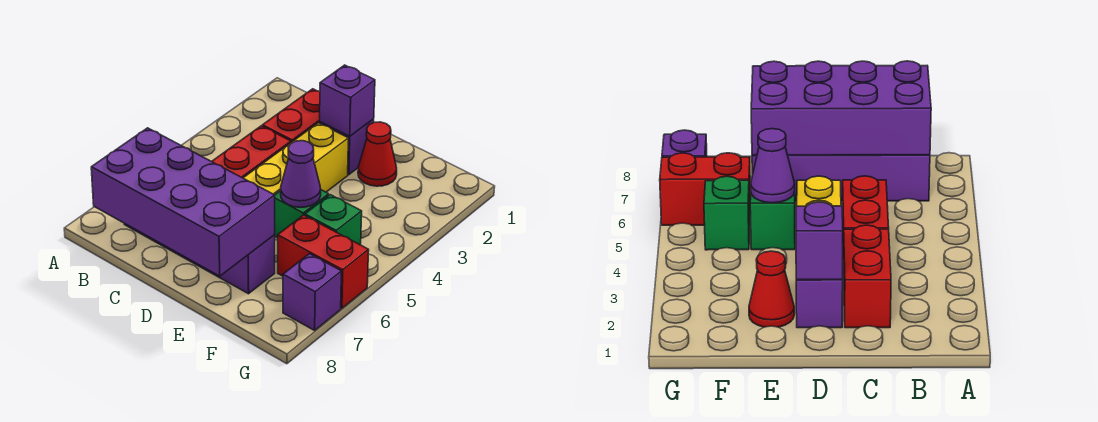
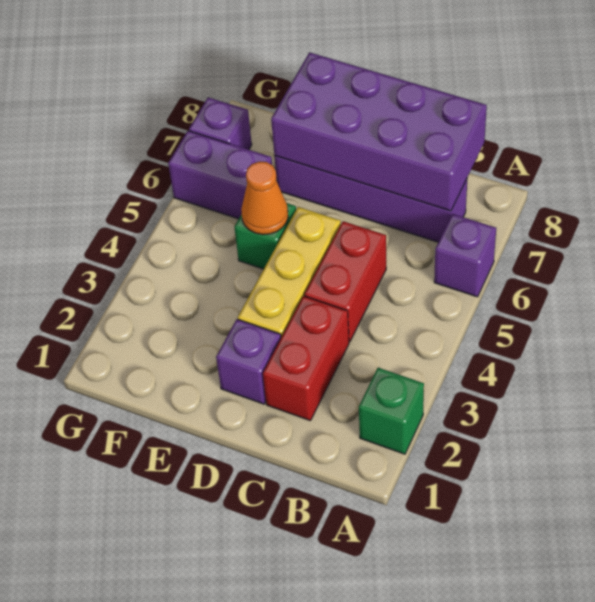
purple 1x1 brick [320,65,375,136] -> purple 1x1 brick moved to [434,214,496,297]
red 1x1 cone [358,122,397,186] -> none
purple 1x1 cone [281,141,321,207] -> orange 1x1 cone [241,161,288,235]
green 1x1 brick [305,195,362,245] -> green 1x1 brick moved to [359,368,424,454]
red 1x2 brick [278,215,369,308] -> purple 1x2 brick [168,131,272,219]

